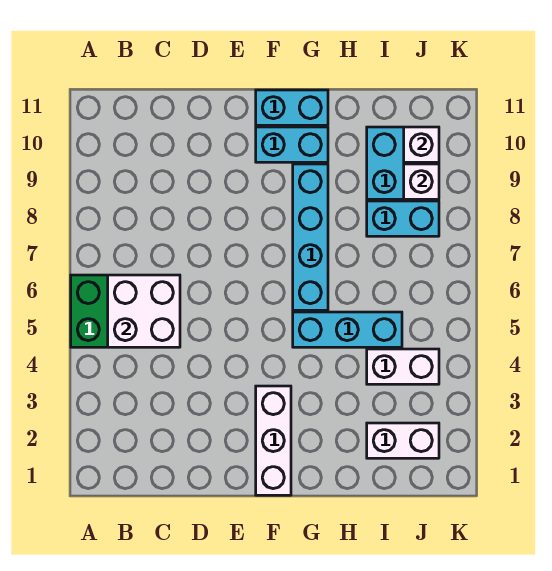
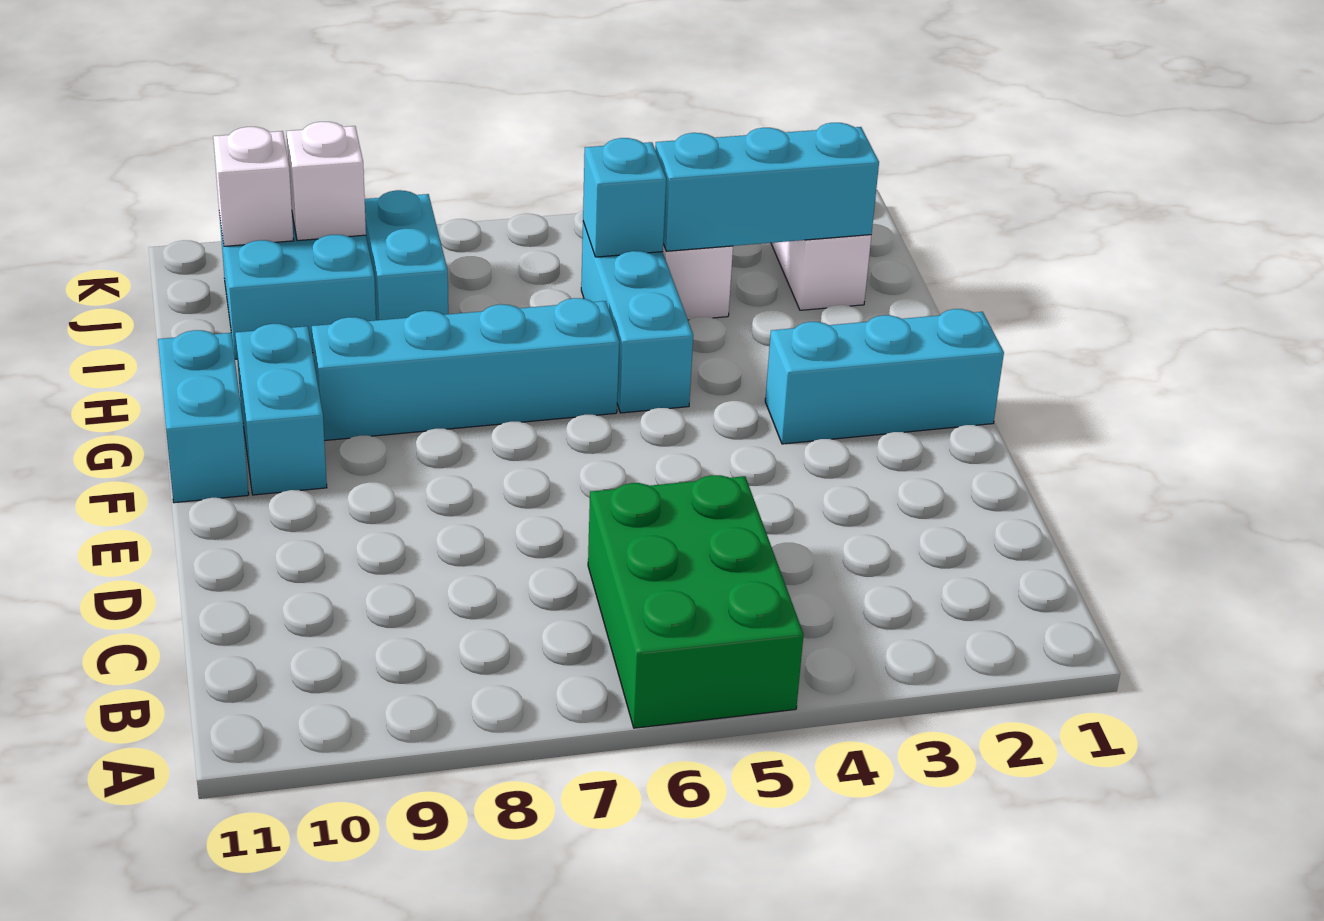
white 2x2 brick [108,275,180,347] -> none
white 1x3 brick [256,386,291,495] -> cyan 1x3 brick [765,309,1004,444]
none -> cyan 1x3 brick [655,123,879,251]
none -> cyan 1x1 brick [583,138,666,257]

